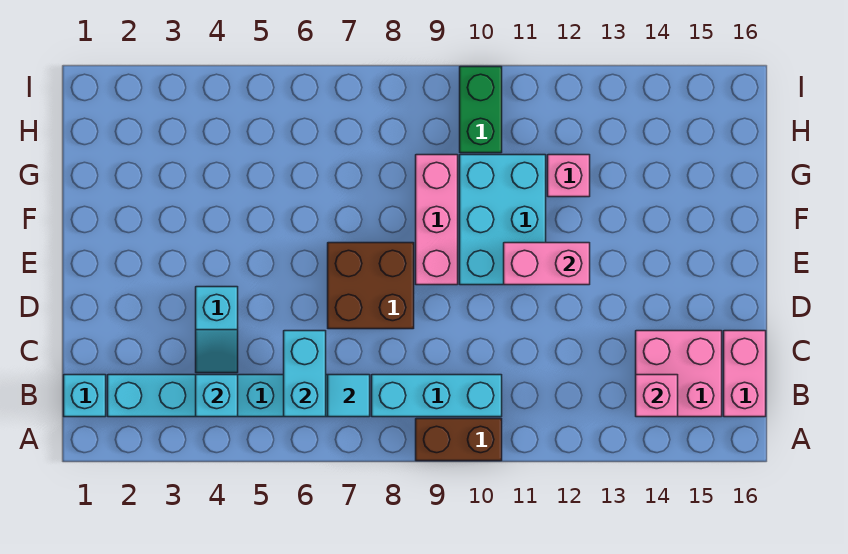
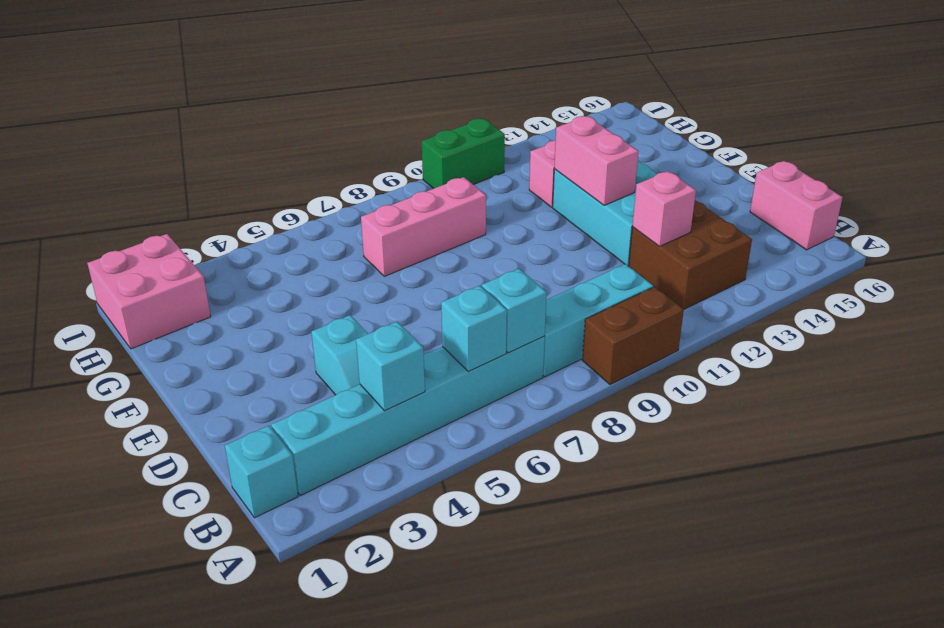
cyan 1x2 brick [284,331,326,417] -> cyan 1x1 brick [441,286,507,371]
cyan 1x1 tile [328,375,370,417] -> cyan 1x1 brick [482,269,547,353]
pink 2x2 brick [636,331,722,417] -> pink 2x2 brick moved to [87,234,211,349]
pink 1x1 brick [636,375,678,417] -> pink 1x1 brick moved to [633,171,696,246]
brown 2x2 brick [328,243,414,329] -> brown 2x2 brick moved to [629,200,752,309]
pink 1x3 brick [416,155,458,285] -> pink 1x3 brick turned to [361,177,486,276]
cyan 2x3 brick [460,155,546,285] -> cyan 2x3 brick moved to [553,161,657,266]
pink 1x2 brick [504,243,590,285] -> pink 1x2 brick turned to [554,116,638,205]
green 1x2 brick [460,67,502,153] -> green 1x2 brick turned to [422,118,505,189]

